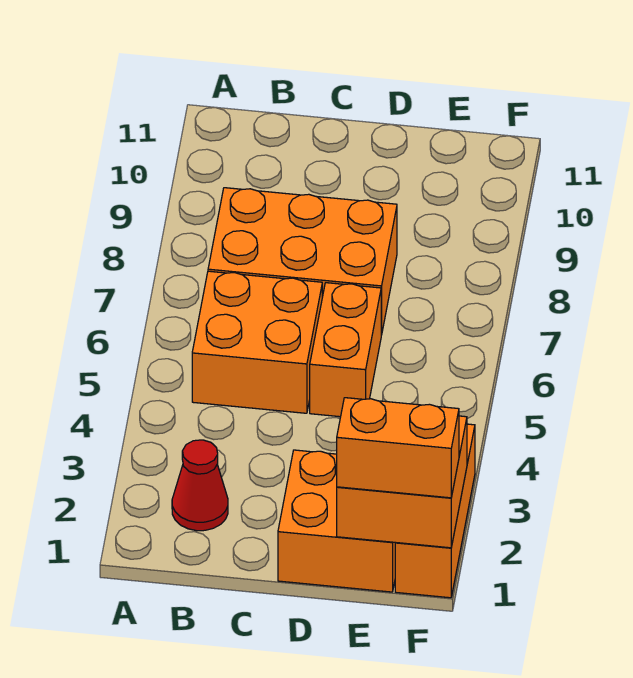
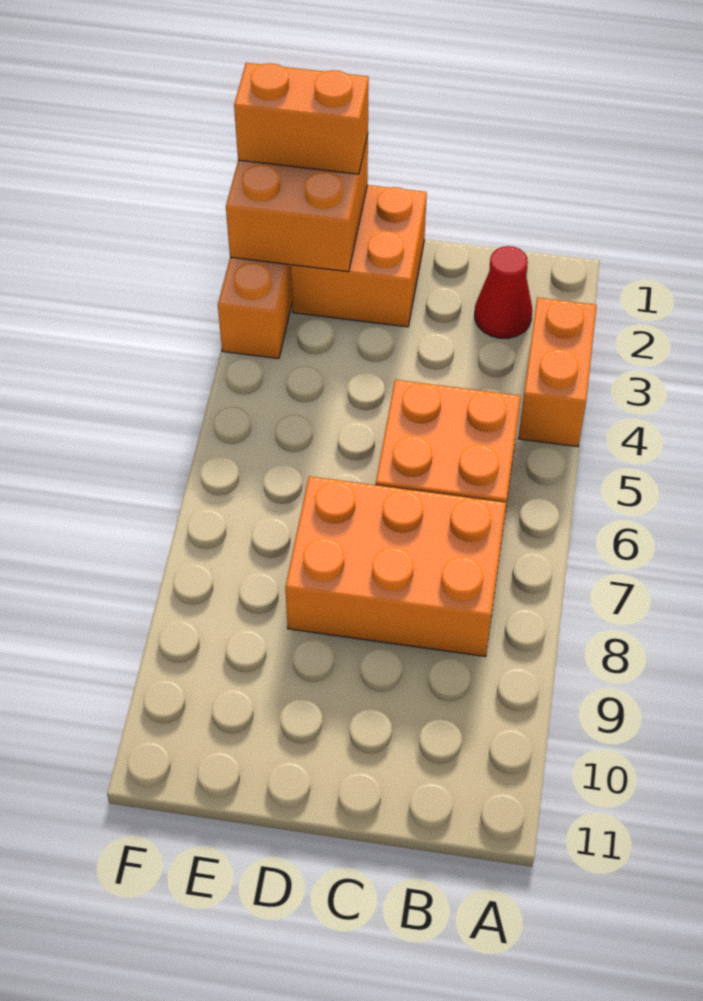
orange 1x2 brick [310,283,381,417] -> orange 1x2 brick moved to [518,297,597,447]

